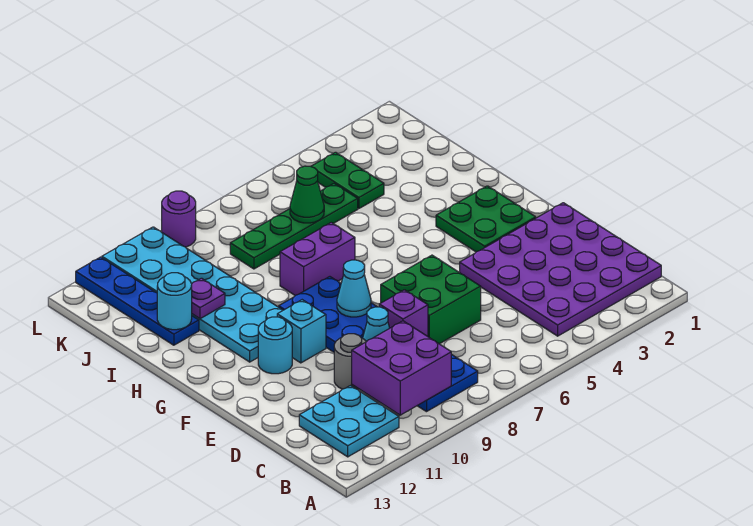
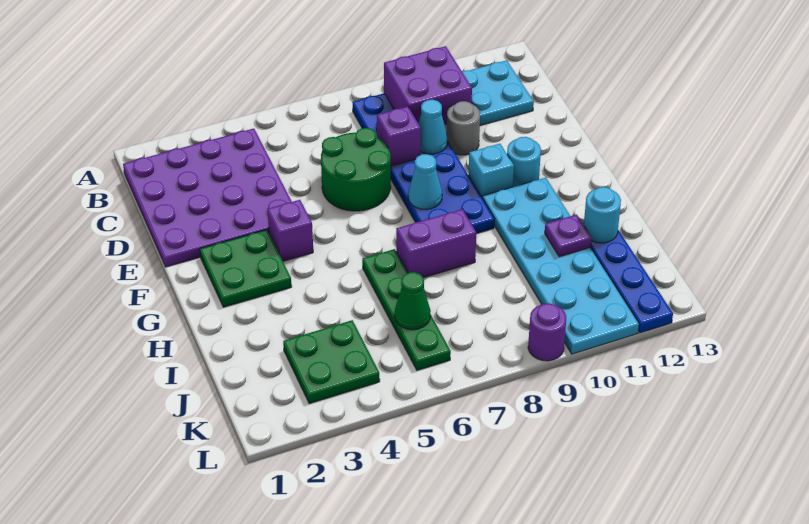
green 2x2 brick [381,255,481,344] -> green 2x2 round brick [321,128,391,211]
none -> purple 1x1 brick [267,200,313,261]
green 1x2 plate [311,152,384,209] -> green 2x2 plate [283,320,380,404]
green 1x4 plate [230,184,358,269] -> green 1x4 plate turned to [362,249,451,370]

